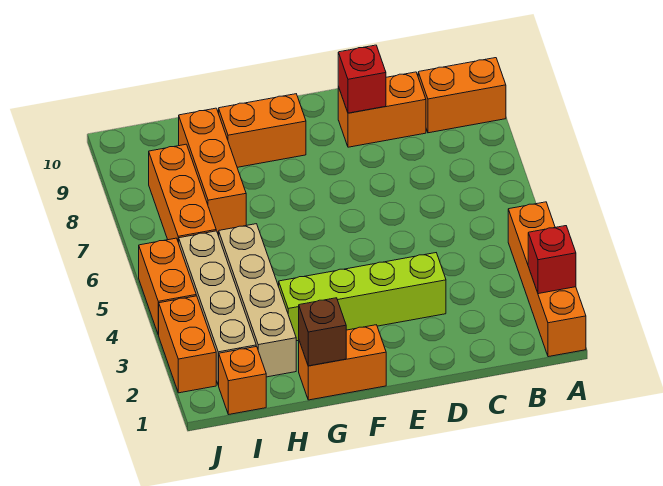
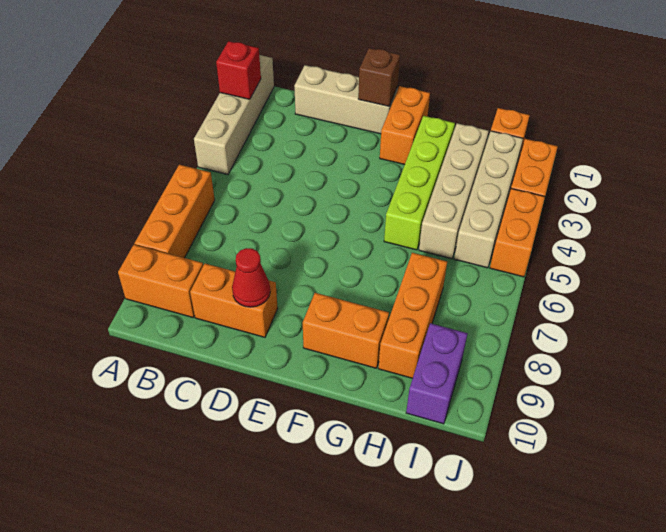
orange 1x4 brick [508,202,586,357] -> tan 1x4 brick [194,55,274,175]
none -> tan 1x3 brick [294,65,398,134]
lime 1x4 brick [279,253,446,341] -> lime 1x4 brick turned to [384,116,455,250]
red 1x1 brick [338,45,386,113] -> red 1x1 cone [232,248,270,307]
orange 1x2 brick [299,325,386,400] -> orange 1x2 brick turned to [380,86,430,165]
brown 1x1 brick [299,298,346,366] -> brown 1x1 brick moved to [358,48,400,106]
orange 1x3 brick [149,144,216,243] -> orange 1x3 brick moved to [135,165,215,258]
none -> purple 1x2 brick [406,323,468,424]

